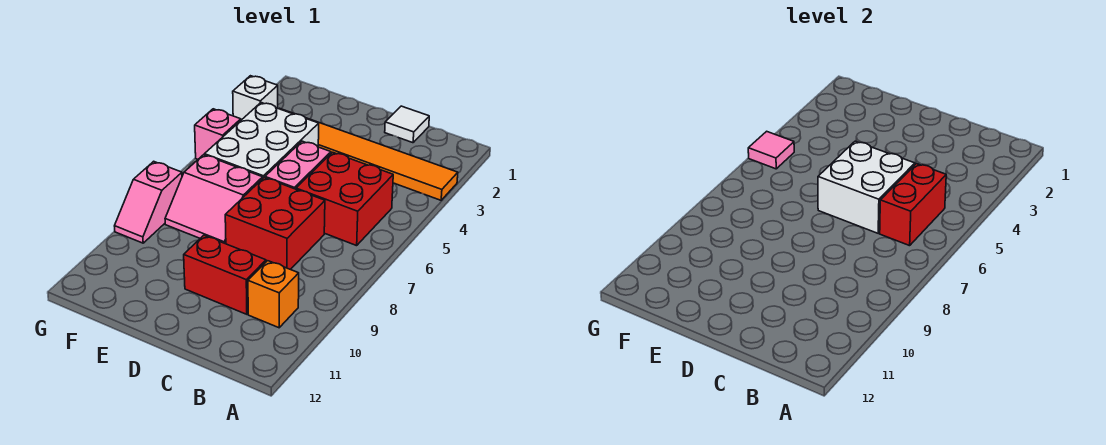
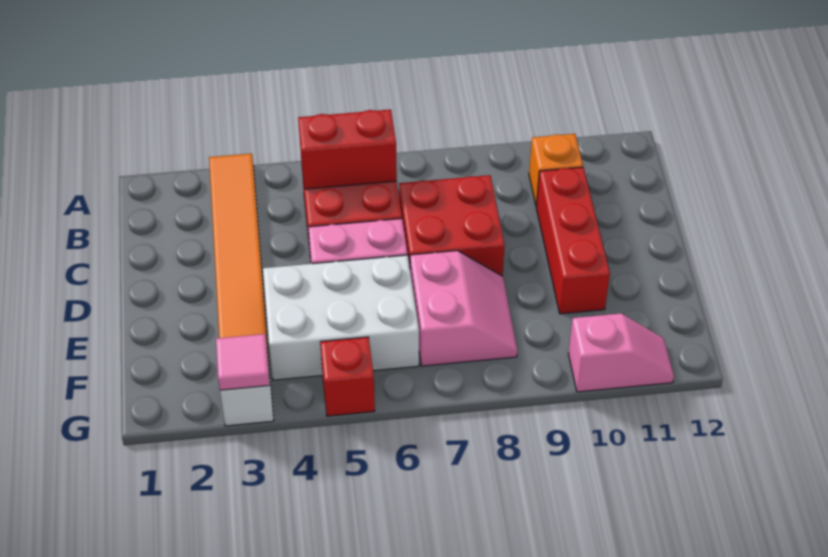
white 1x1 tile [385,106,429,143] -> none
white 2x2 brick [818,141,915,233] -> none
red 1x2 brick [184,235,266,314] -> red 1x3 brick [536,167,610,314]
pink 1x1 brick [195,109,241,159] -> red 1x1 brick [320,337,375,416]
pink 1x1 tile [748,131,794,169] -> pink 1x1 tile moved to [216,334,270,390]
pink 1x2 slope [115,161,182,243] -> pink 1x2 slope moved to [568,313,674,392]

